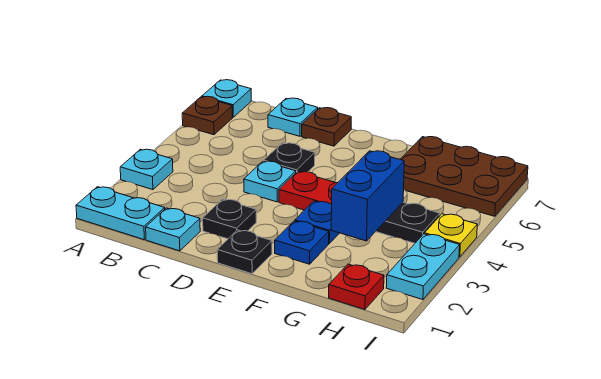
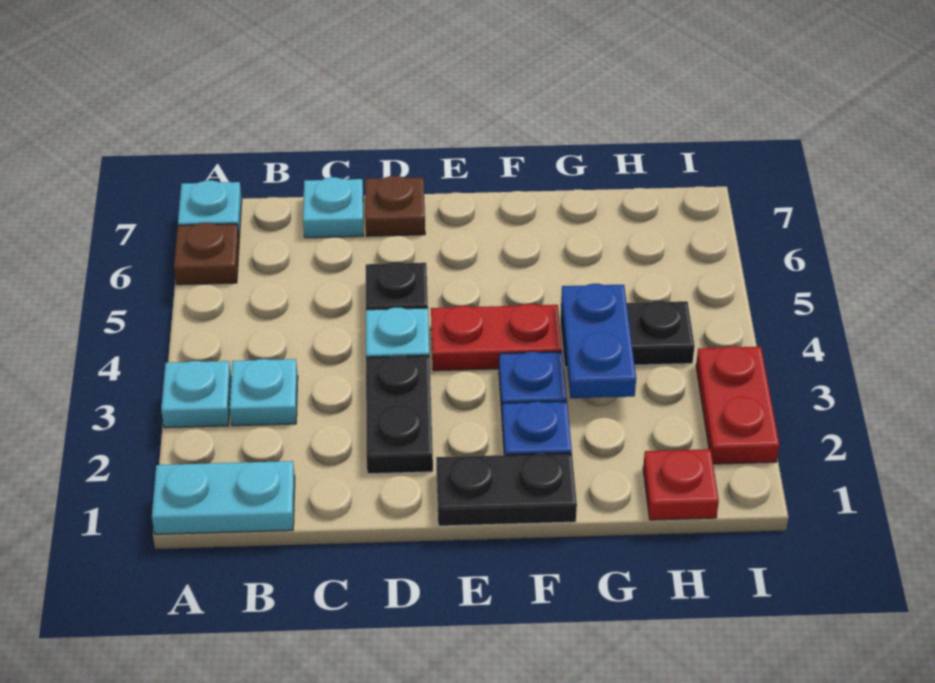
cyan 1x1 plate [146,208,200,251] -> cyan 1x1 plate moved to [230,359,298,426]
black 1x1 plate [203,199,256,239] -> black 1x2 plate [366,355,433,474]
black 1x1 plate [217,230,272,274] -> black 1x2 plate [436,453,577,526]
blue 1x2 brick [331,151,404,241] -> blue 1x2 plate [561,284,636,398]
brown 2x3 plate [400,137,528,216] -> none
cyan 1x2 plate [386,234,460,300] -> red 1x2 plate [696,346,779,464]
yellow 1x1 plate [425,214,477,257] -> none

